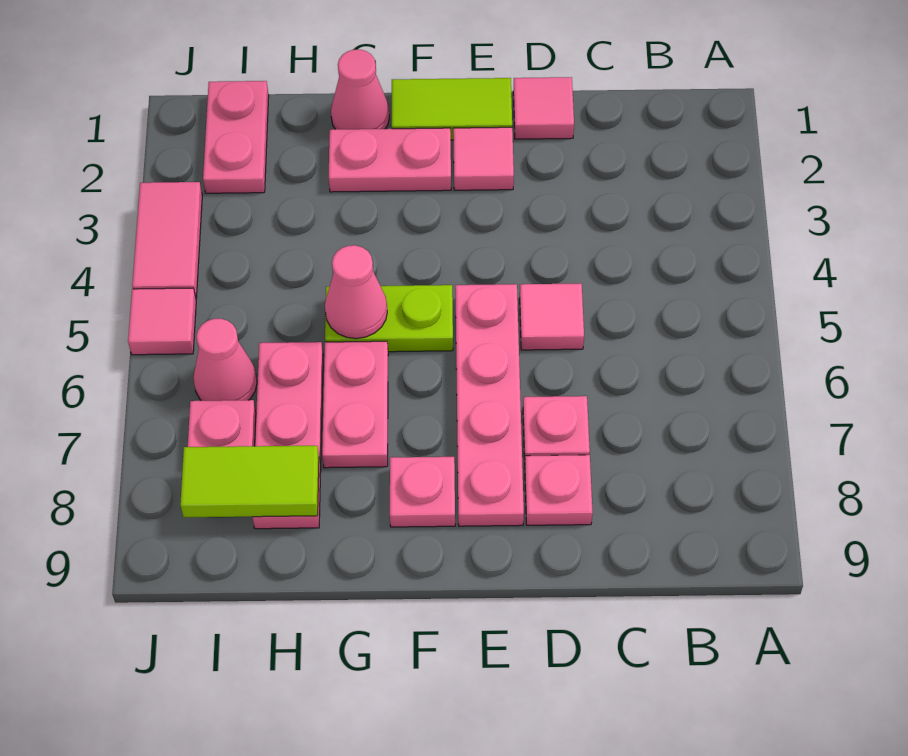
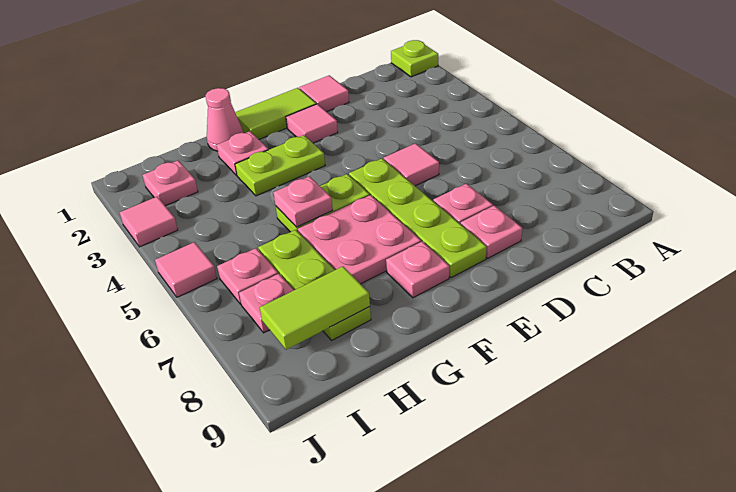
none -> lime 1x1 plate [391,40,438,77]
pink 1x4 plate [455,284,524,526] -> lime 1x4 plate [349,158,487,278]
pink 1x2 plate [329,128,451,192] -> pink 1x1 plate [217,131,268,176]
none -> lime 1x2 plate [235,135,325,196]
pink 1x1 cone [325,245,387,339] -> pink 1x1 plate [273,176,333,227]
pink 1x2 plate [322,341,388,468] -> pink 2x2 plate [298,195,421,284]
pink 1x3 plate [252,342,323,529] -> lime 1x3 plate [258,230,371,341]
pink 1x2 plate [203,81,269,193] -> pink 1x1 plate [143,161,198,206]
pink 1x1 cone [193,319,257,401] -> pink 1x1 plate [217,248,278,304]
pink 1x2 tile [132,182,202,298] -> pink 1x1 tile [120,197,178,247]

